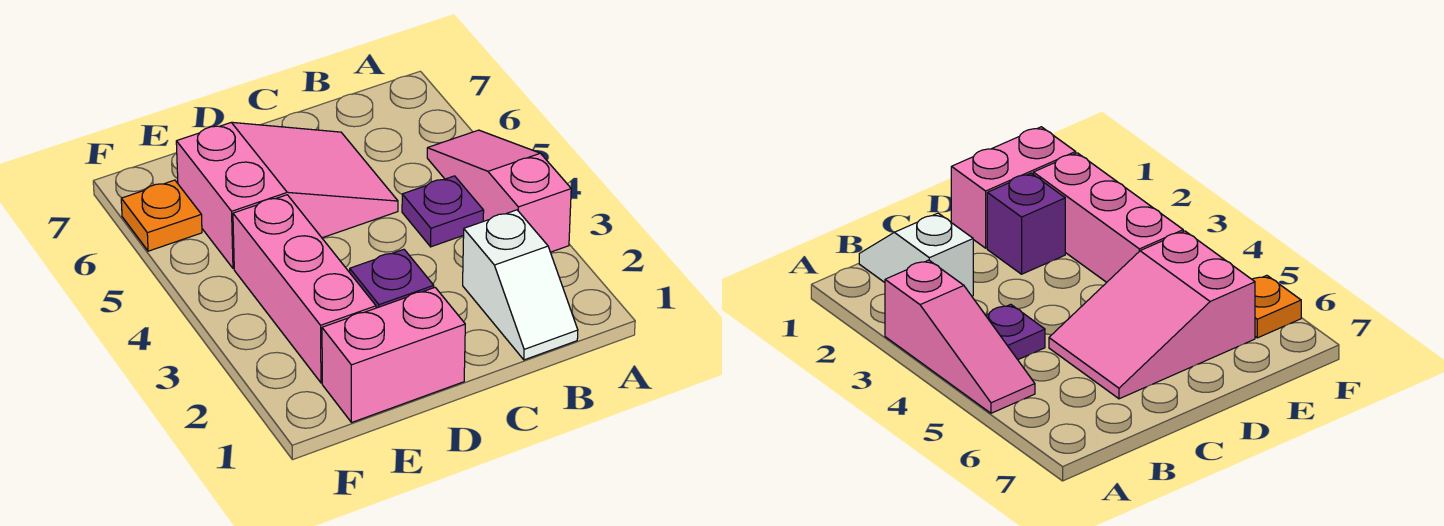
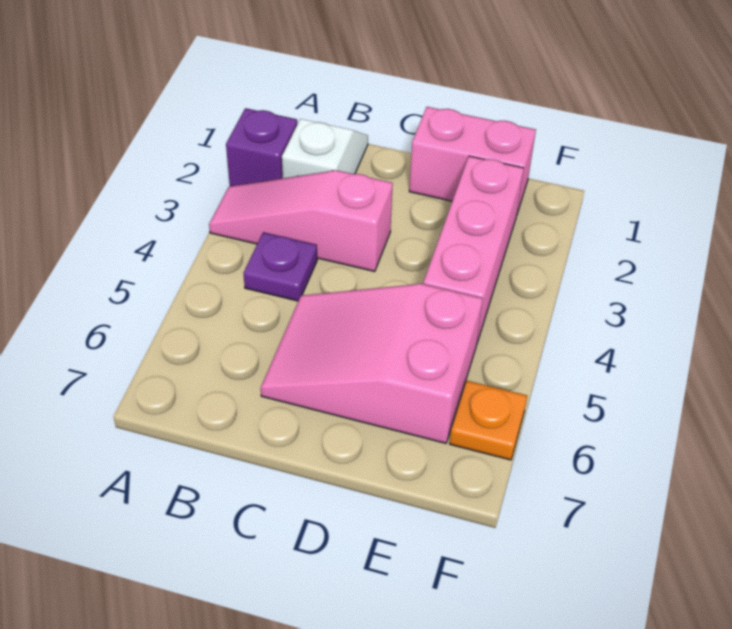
pink 1x3 slope [427,130,571,252] -> pink 1x3 slope turned to [209,170,393,272]
purple 1x1 brick [350,249,434,308] -> purple 1x1 brick moved to [226,108,297,186]

